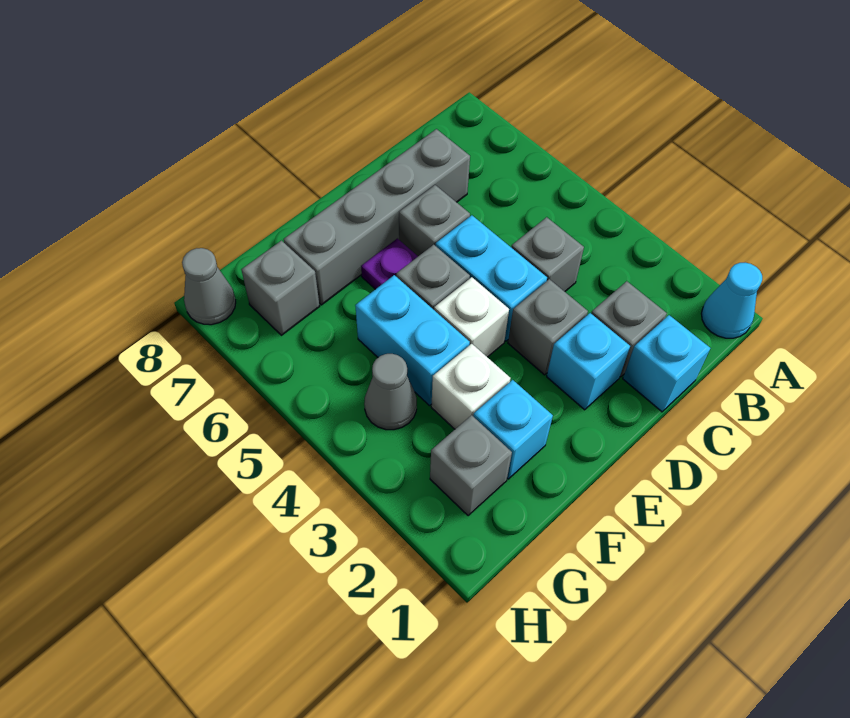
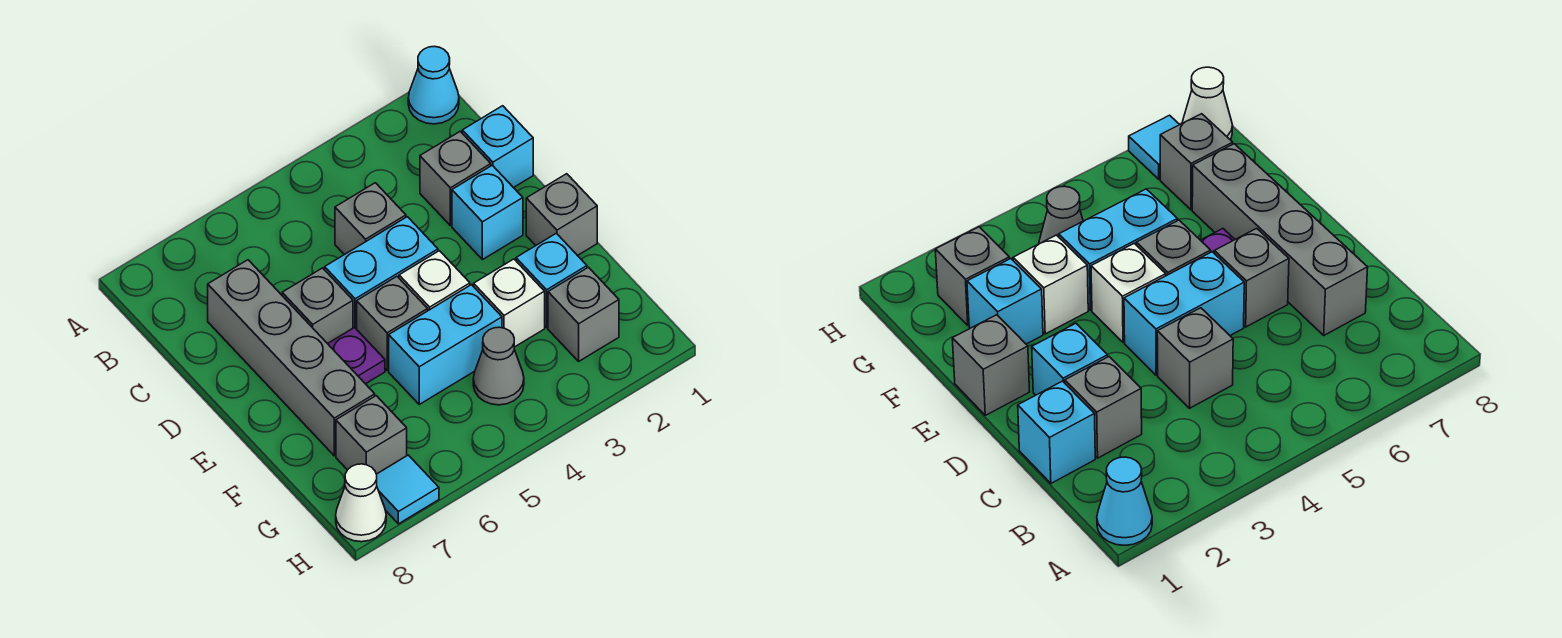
grey 1x1 brick [508,279,588,375] -> grey 1x1 brick moved to [526,174,597,256]
none -> cyan 1x1 tile [377,455,439,524]
grey 1x1 cone [182,248,236,325] -> white 1x1 cone [336,464,386,542]

